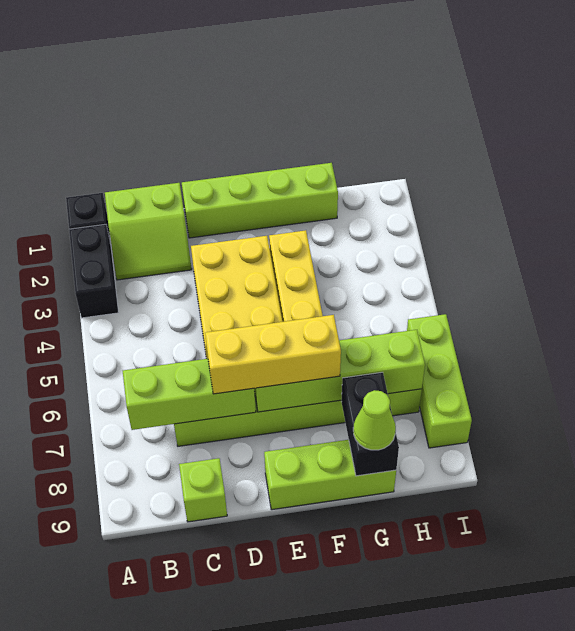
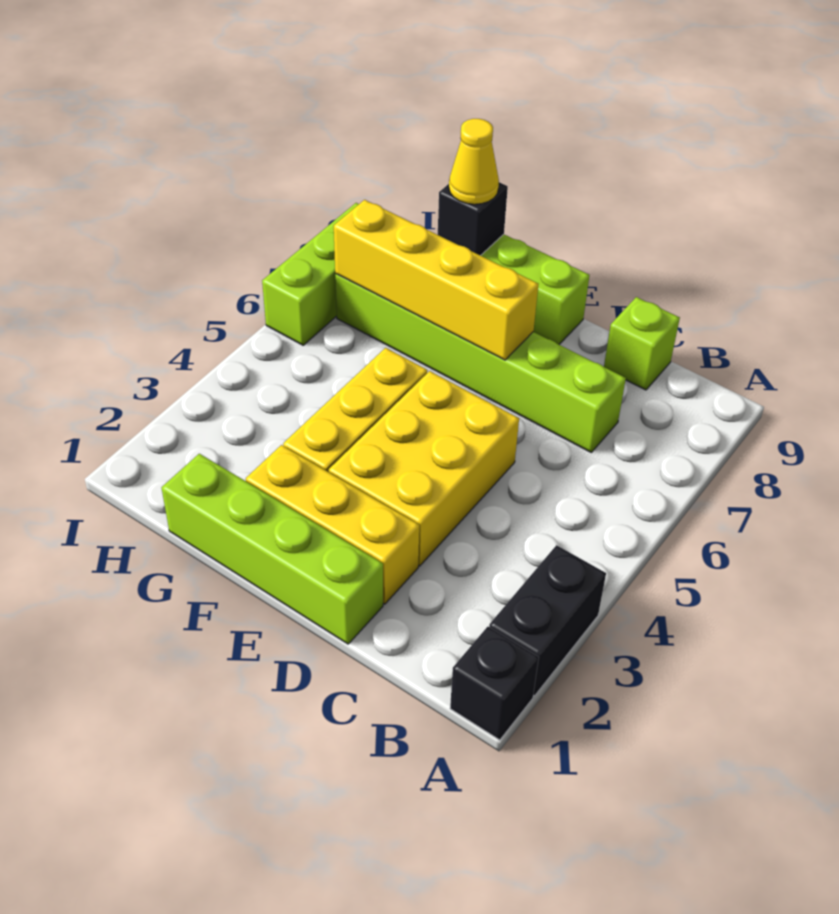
lime 2x2 slope [105,183,192,280] -> none
lime 1x3 brick [123,359,256,430] -> none
yellow 1x3 brick [205,315,341,394] -> yellow 1x3 brick moved to [246,445,419,604]
lime 1x4 brick [254,330,425,412] -> yellow 1x4 brick [334,200,538,360]
black 1x2 brick [342,372,399,476] -> black 1x1 brick [438,182,508,256]
lime 1x1 cone [353,390,396,450] -> yellow 1x1 cone [449,119,499,204]

